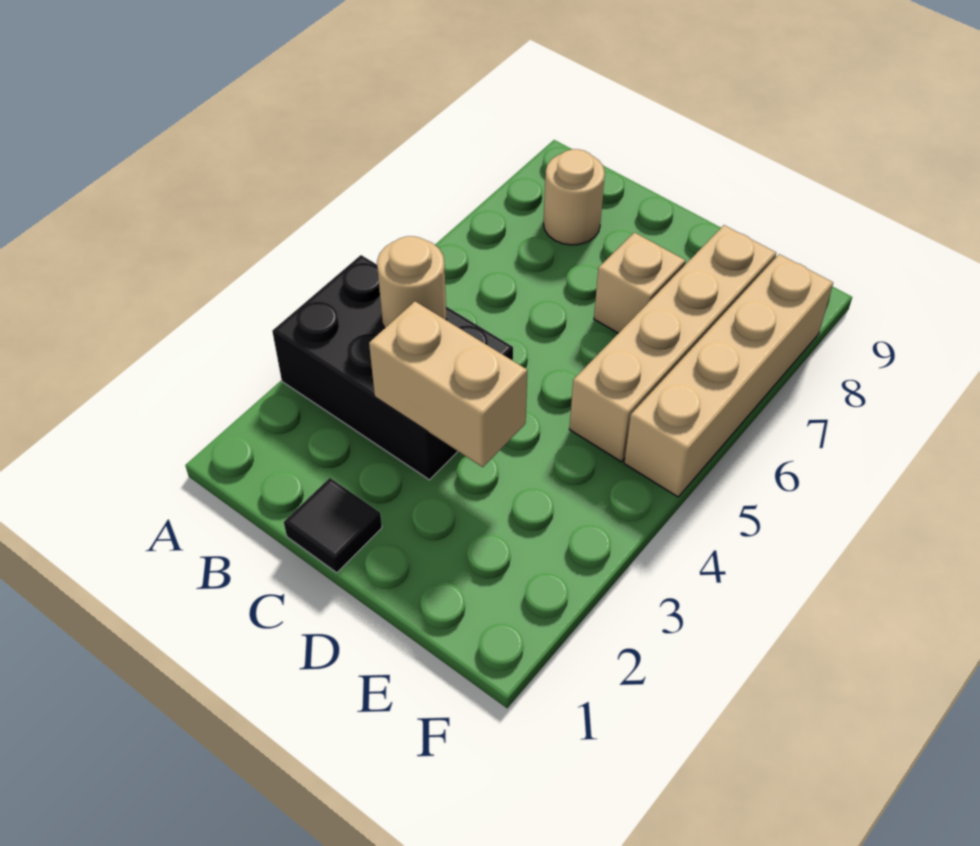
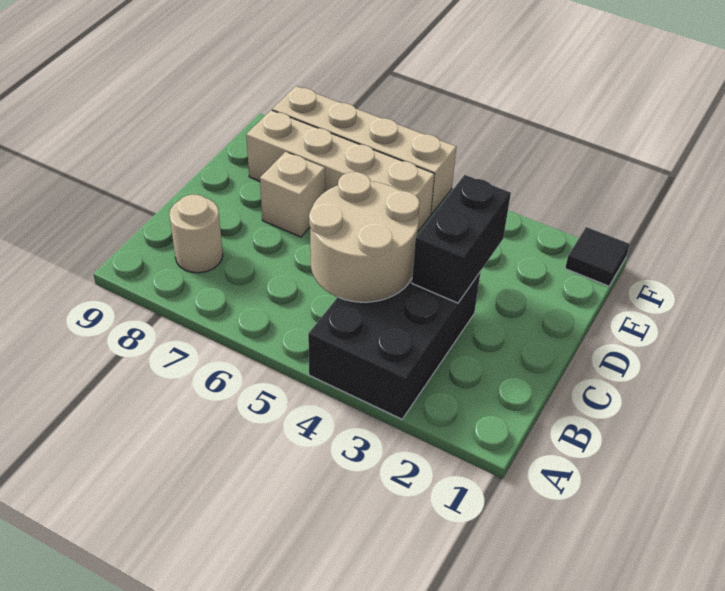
tan 1x1 round brick [377,236,446,328] -> tan 2x2 round brick [309,172,420,302]
black 1x1 tile [284,478,382,573] -> black 1x1 tile moved to [565,227,630,286]
tan 1x2 brick [369,302,527,467] -> black 1x2 brick [412,175,511,303]

